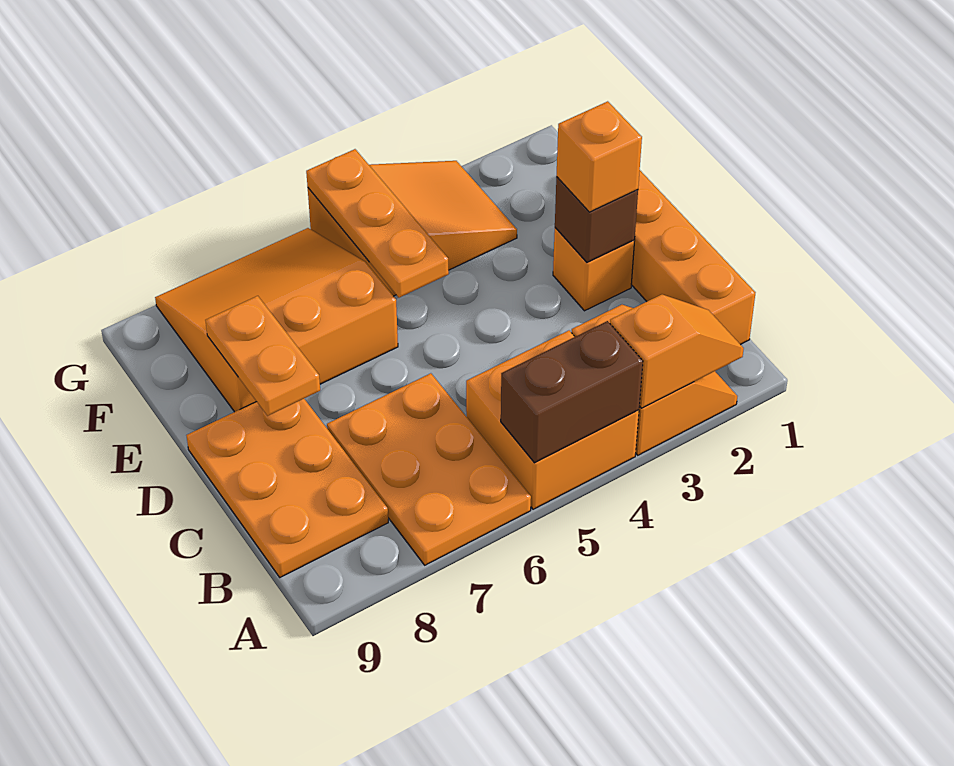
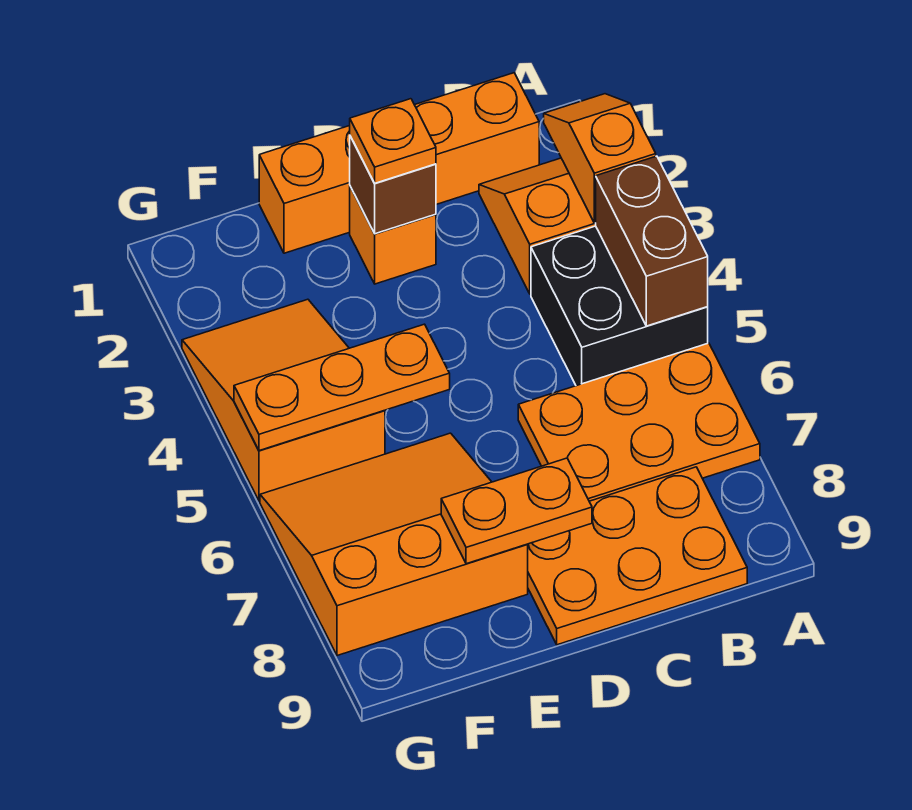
orange 2x2 brick [466,330,639,509] -> black 2x2 brick [531,226,708,386]
orange 1x1 brick [557,101,642,212] -> orange 1x1 plate [350,99,436,183]
orange 3x3 slope [155,228,398,412] -> orange 3x3 slope turned to [260,433,528,656]

